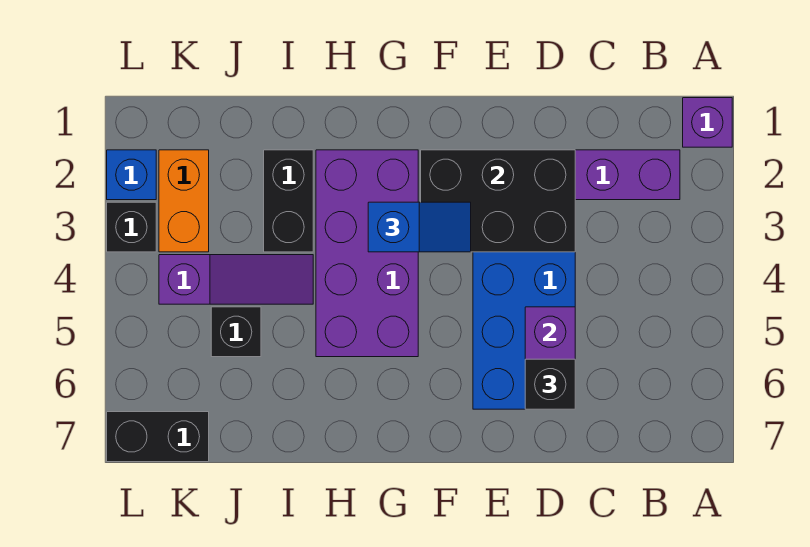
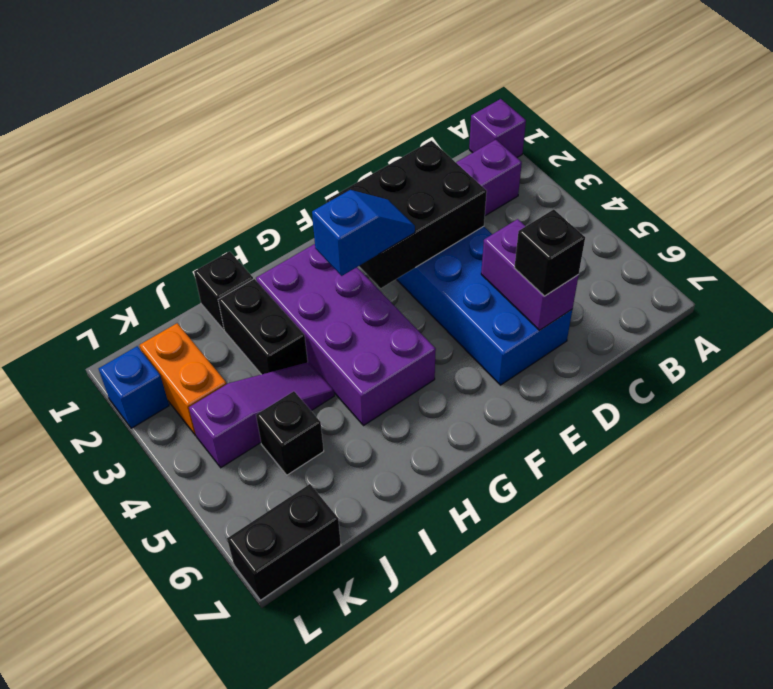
black 1x1 brick [107,202,156,252] -> black 1x1 brick moved to [194,251,253,330]

